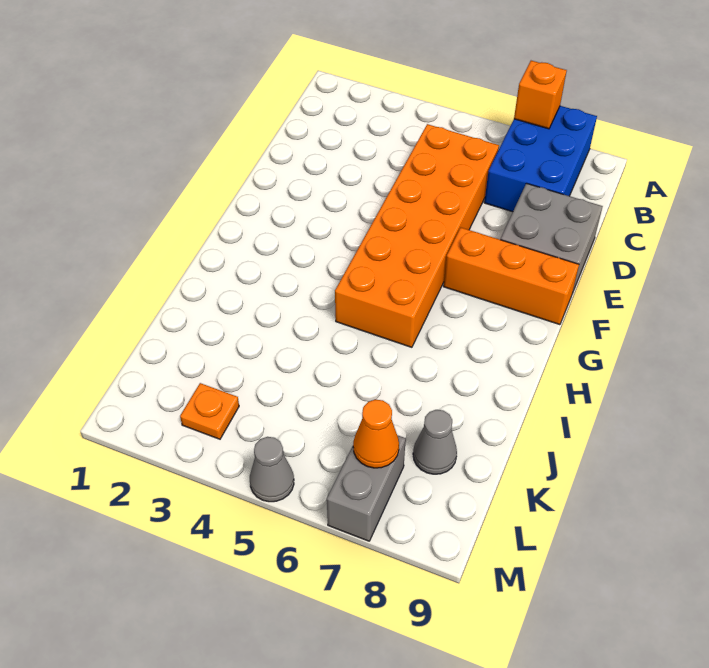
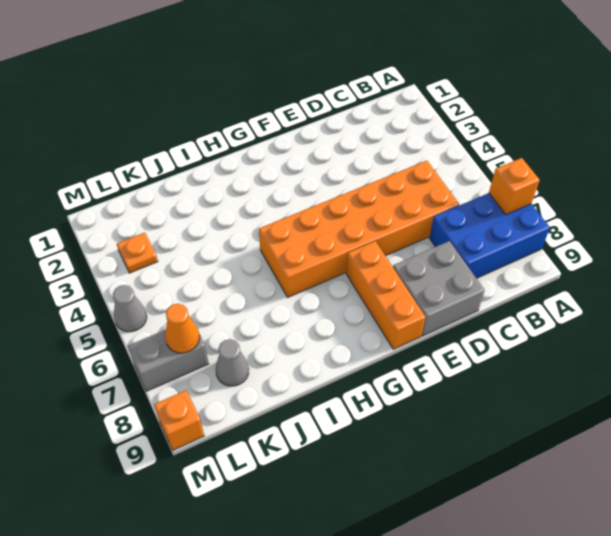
none -> orange 1x1 brick [154,390,204,450]

